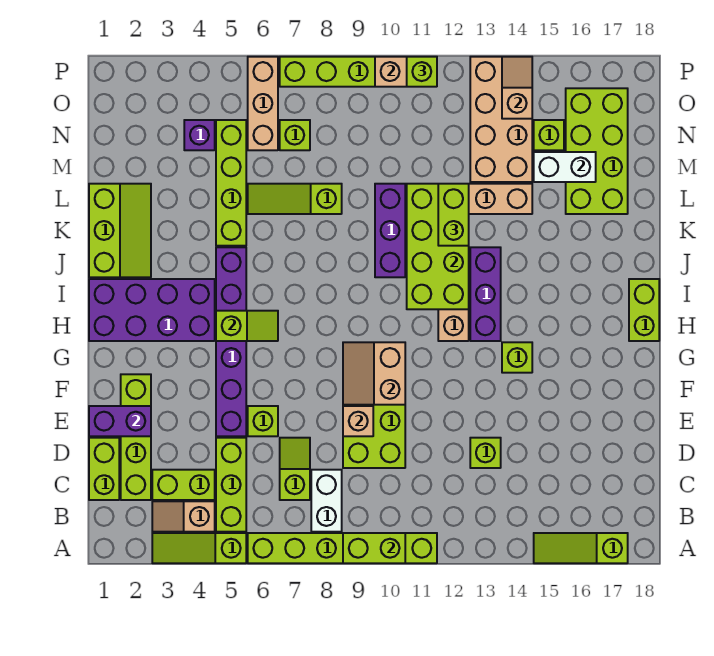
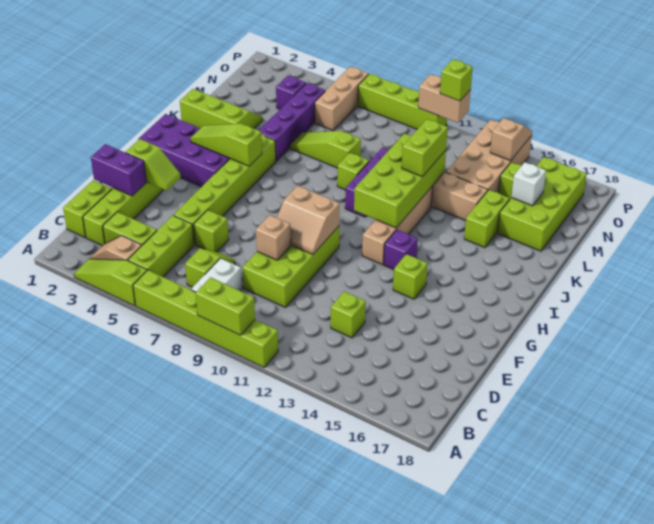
lime 1x3 slope [534,533,628,563] -> lime 1x3 slope moved to [190,124,262,166]
purple 1x6 brick [216,247,246,436] -> lime 1x6 brick [174,135,276,244]
tan 2x2 slope [343,342,405,405] -> tan 2x2 slope turned to [277,186,339,254]
lime 1x2 slope [216,311,278,341] -> lime 1x2 slope moved to [126,139,181,191]
purple 1x3 brick [470,247,501,341] -> purple 1x1 brick [384,230,418,269]
lime 1x2 brick [629,279,659,341] -> lime 1x2 brick moved to [464,190,510,248]
lime 2x3 slope [89,184,151,277] -> lime 2x3 slope turned to [180,89,263,129]
lime 1x4 brick [216,120,246,246] -> purple 1x4 brick [259,83,325,161]
white 1x2 brick [534,152,596,182] -> white 1x1 brick [511,162,546,206]
lime 1x1 brick [280,120,310,150] -> lime 1x1 brick moved to [337,152,369,190]

